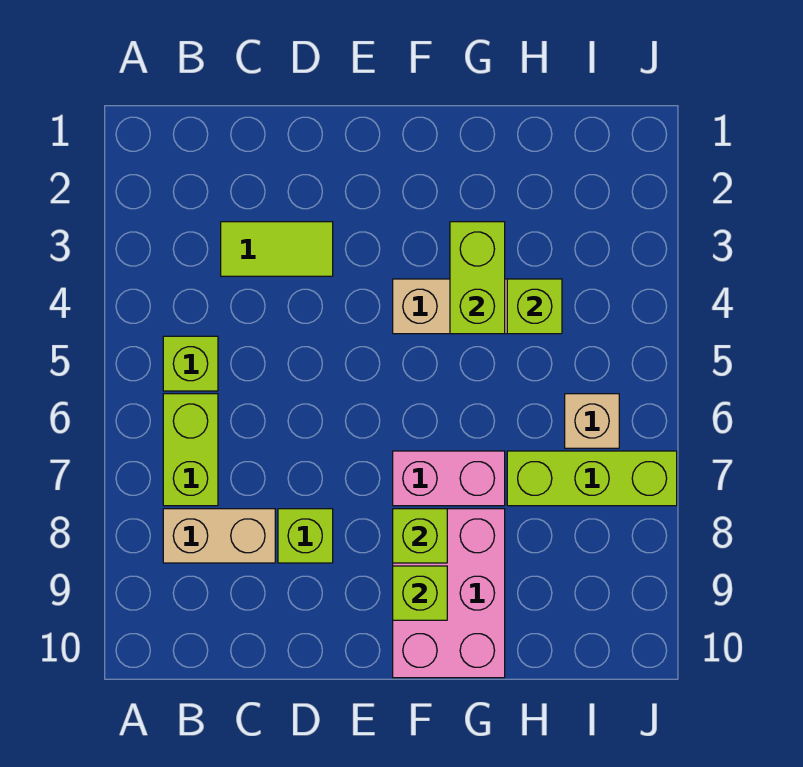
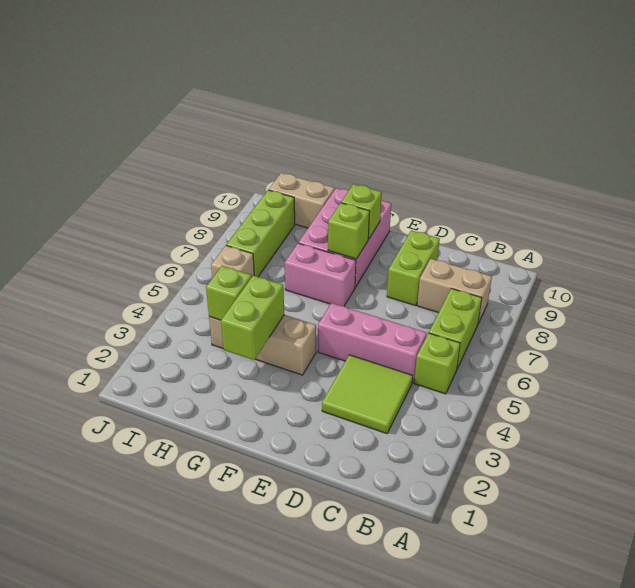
lime 1x2 tile [221,222,333,276] -> lime 2x2 tile [322,355,413,434]
none -> pink 1x3 brick [318,303,427,383]
lime 1x1 brick [278,509,333,563] -> lime 1x2 brick [387,230,440,306]
lime 1x3 brick [507,451,677,506] -> lime 1x3 brick turned to [226,190,295,277]
none -> tan 1x2 brick [269,173,335,228]

